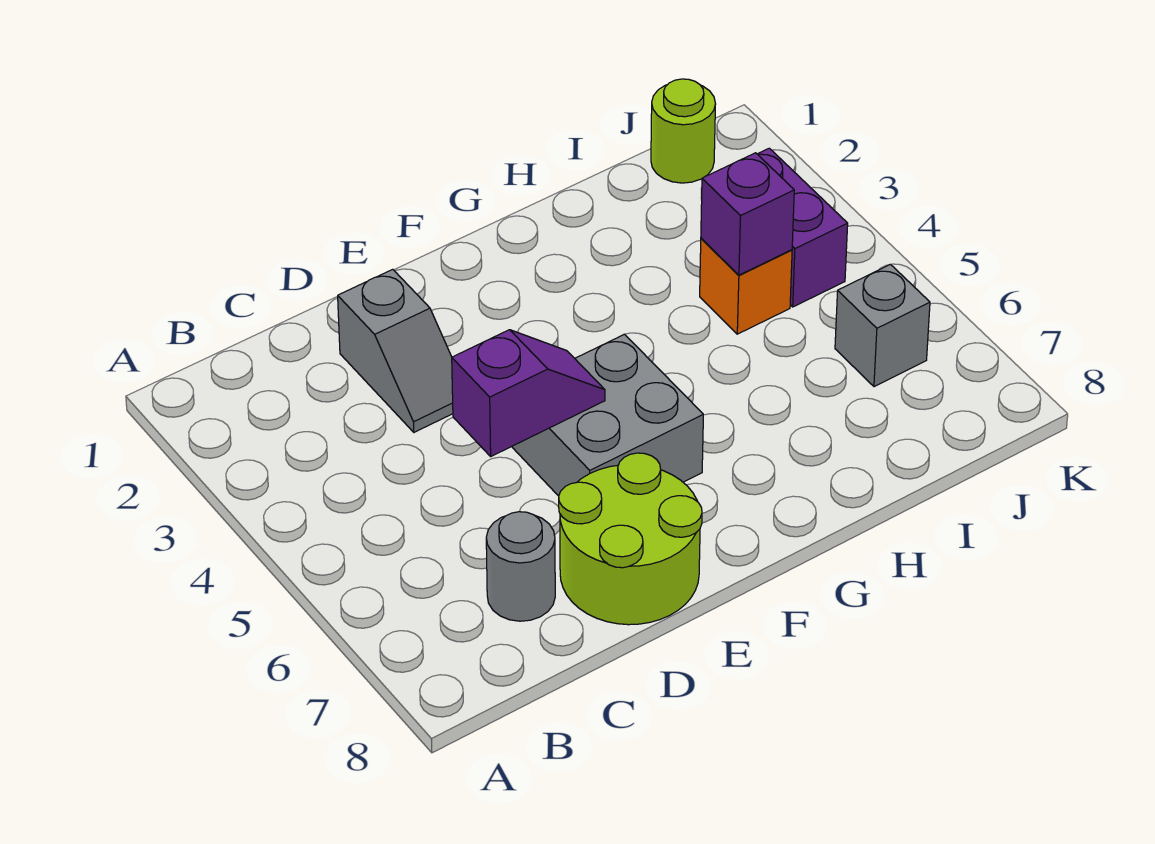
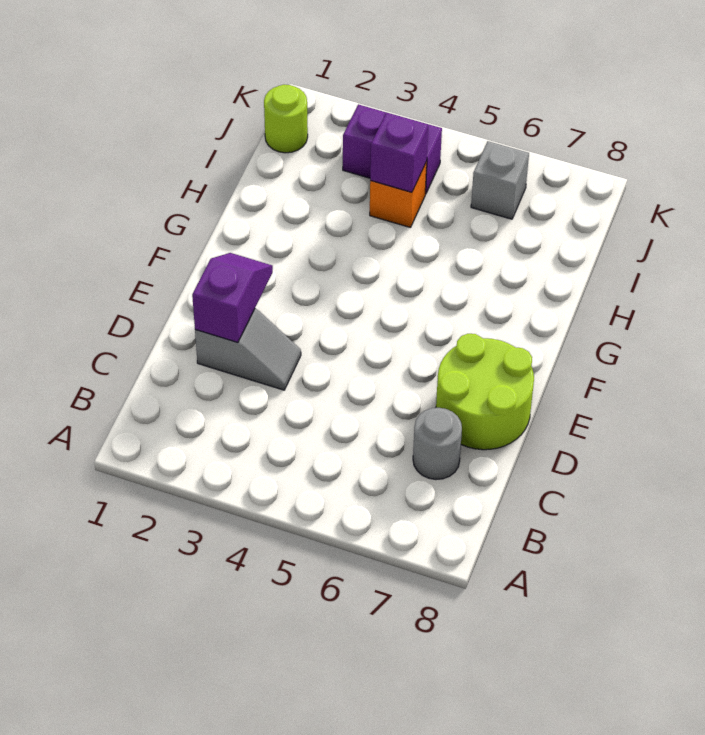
purple 1x2 slope [452,330,605,456] -> purple 1x2 slope moved to [192,253,273,343]
grey 2x2 brick [512,334,703,496] -> none

